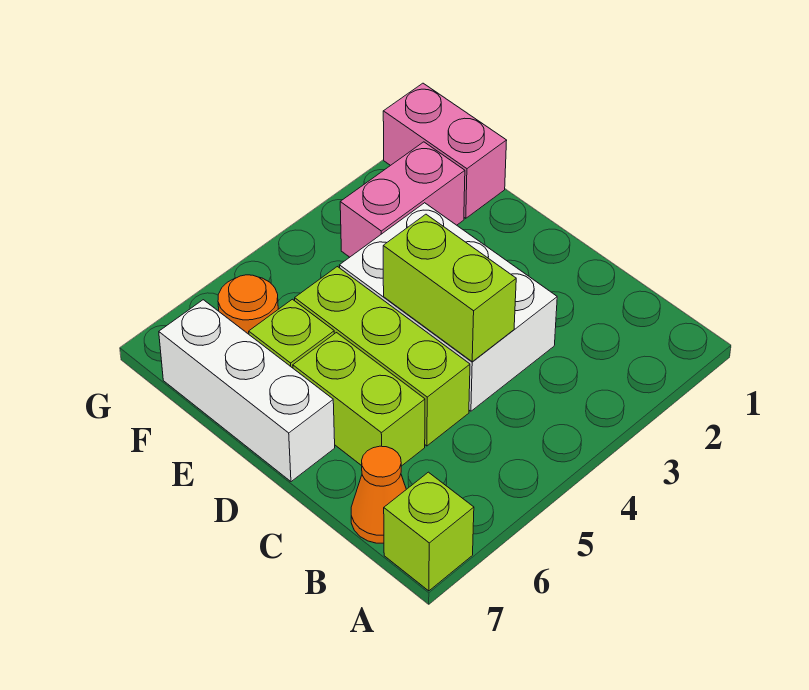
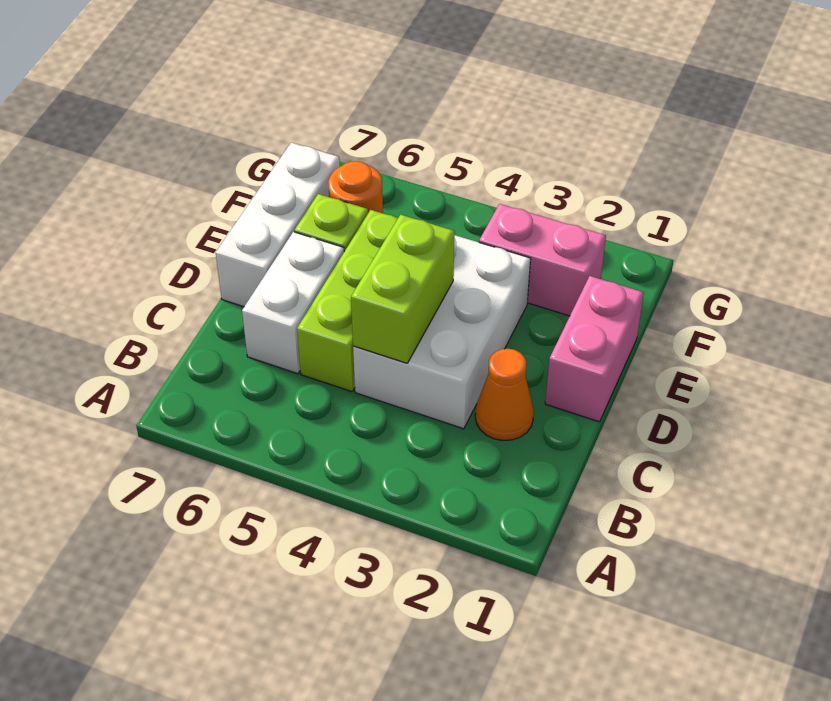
lime 1x1 brick [384,472,474,591] -> none
orange 1x1 cone [351,446,406,543] -> orange 1x1 cone moved to [475,349,534,441]
lime 1x2 brick [293,333,425,466] -> white 1x2 brick [242,232,344,374]
pink 1x2 brick [383,83,507,218] -> pink 1x2 brick moved to [545,276,644,422]

